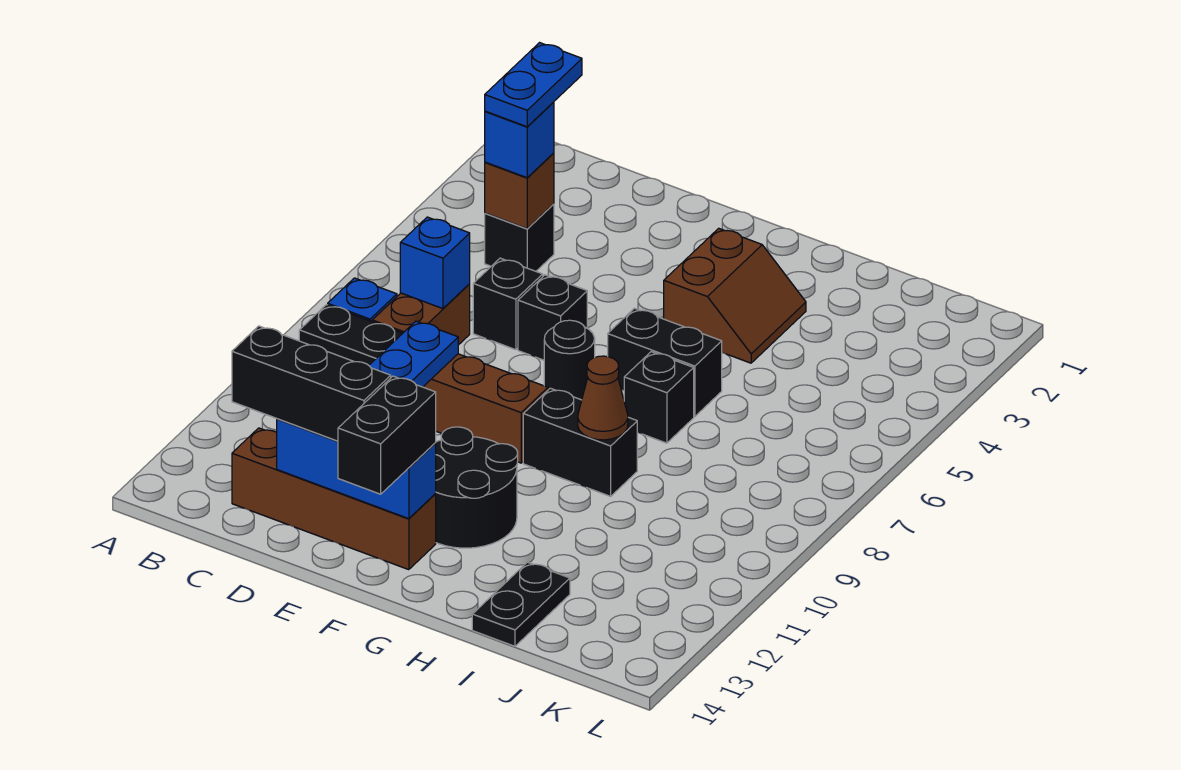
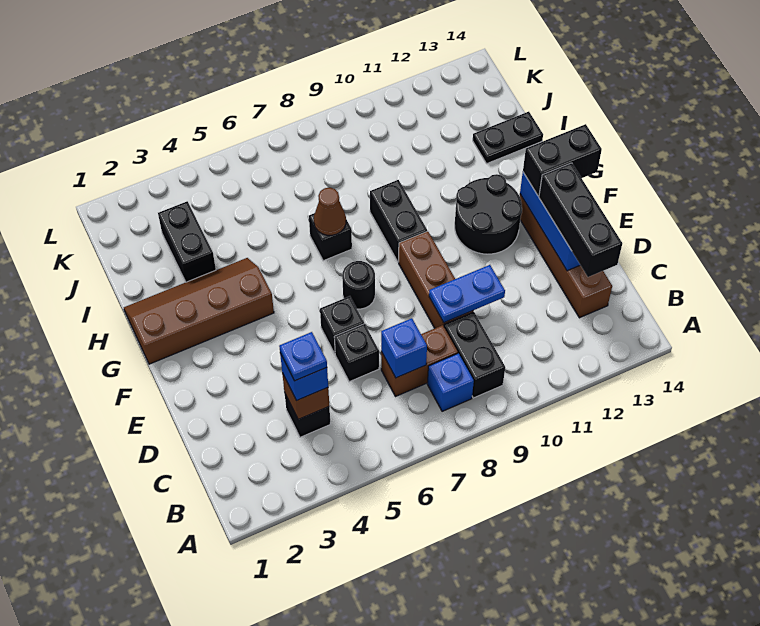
blue 1x2 plate [485,43,582,127] -> blue 1x1 plate [279,332,327,381]
brown 2x2 slope [664,228,806,363] -> brown 2x4 slope [124,258,274,364]
black 1x2 brick [608,308,722,416] -> black 1x2 brick moved to [158,201,216,282]
brown 1x1 cone [578,356,628,440] -> brown 1x1 cone moved to [314,188,346,235]

